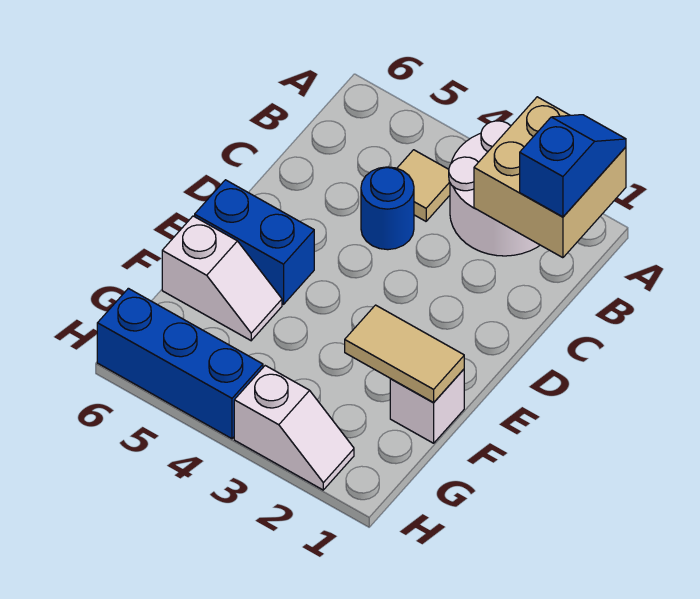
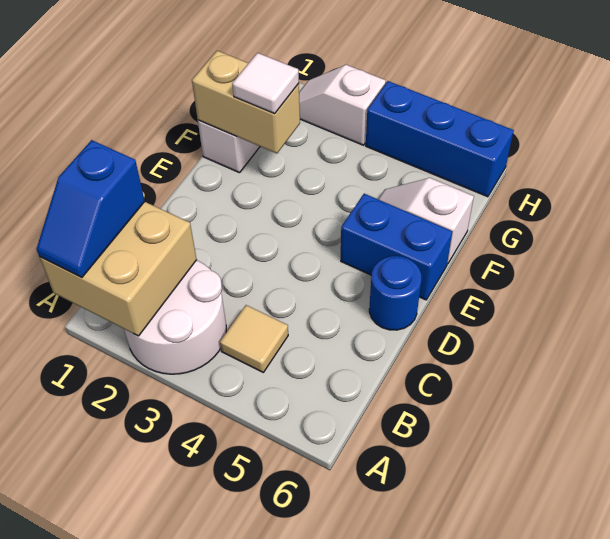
blue 1x1 round brick [361,167,414,250] -> blue 1x1 round brick moved to [369,256,421,330]
tan 1x2 tile [345,305,464,402] -> tan 1x2 brick [192,51,300,153]
none -> white 1x1 tile [232,53,299,114]

